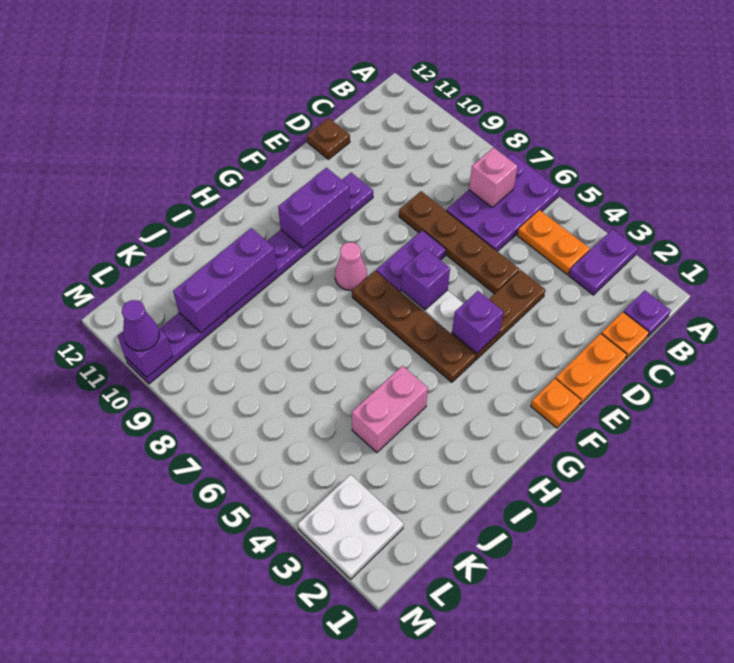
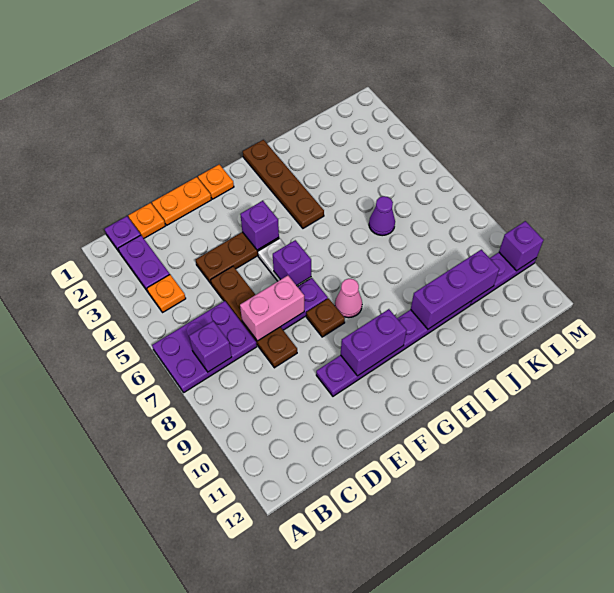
purple 1x2 plate [569,229,638,295] -> purple 1x2 plate turned to [118,235,170,292]
orange 1x2 plate [517,210,590,274] -> orange 1x1 plate [147,275,186,313]
pink 1x1 brick [469,147,517,207] -> purple 1x1 brick [189,321,231,372]
brown 1x1 plate [307,118,350,159] -> brown 1x1 plate moved to [306,298,345,337]
brown 1x4 plate [352,271,476,382] -> brown 1x4 plate moved to [243,140,324,228]
pink 1x2 brick [352,366,428,453] -> pink 1x2 brick moved to [240,275,304,341]
white 2x2 plate [298,474,404,579] -> none
purple 1x1 cone [122,300,159,351] -> purple 1x1 cone moved to [369,196,395,236]

